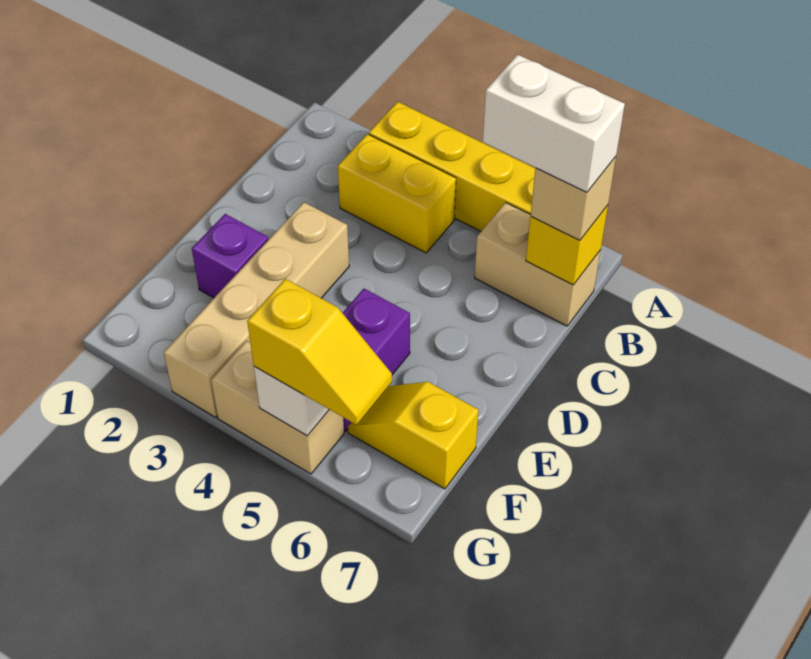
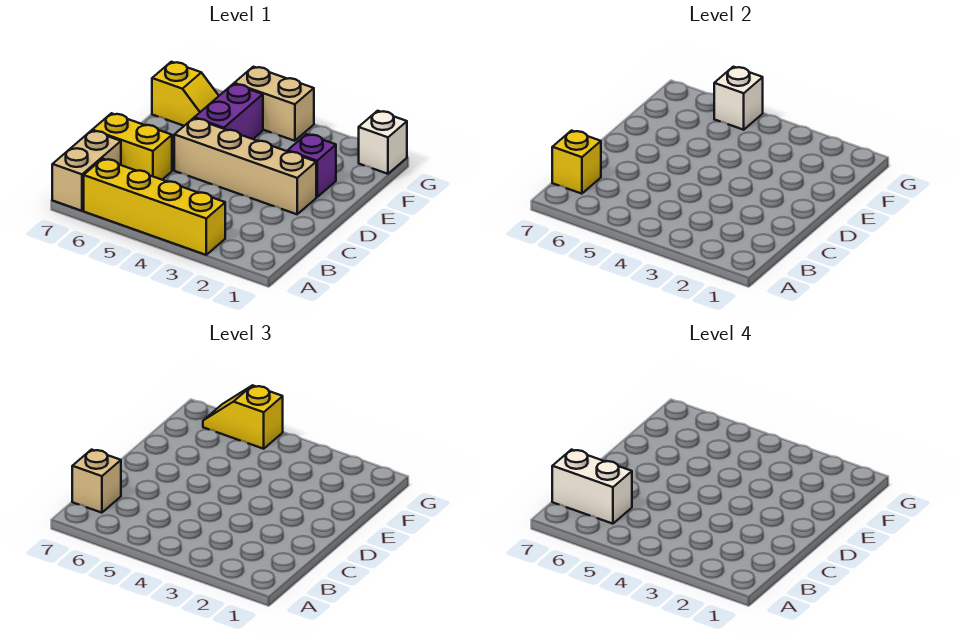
yellow 1x2 brick [338,134,456,253] -> yellow 1x2 brick moved to [92,113,172,180]
tan 1x2 brick [475,203,601,326] -> tan 1x2 brick turned to [52,131,121,211]
tan 1x4 brick [164,202,349,417] -> tan 1x4 brick turned to [174,118,316,214]
none -> white 1x1 brick [359,111,407,174]

